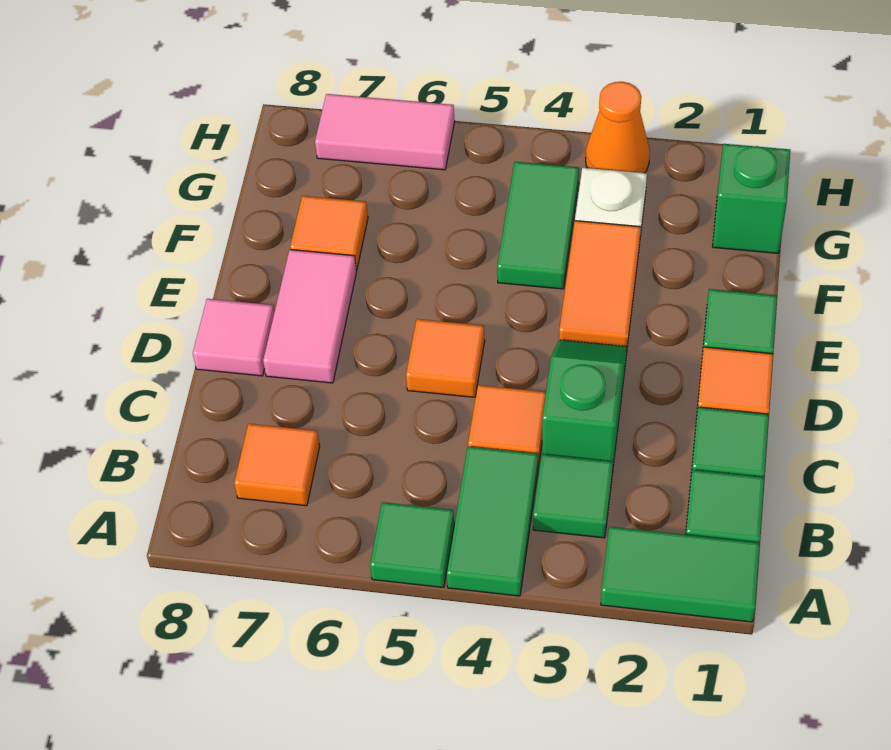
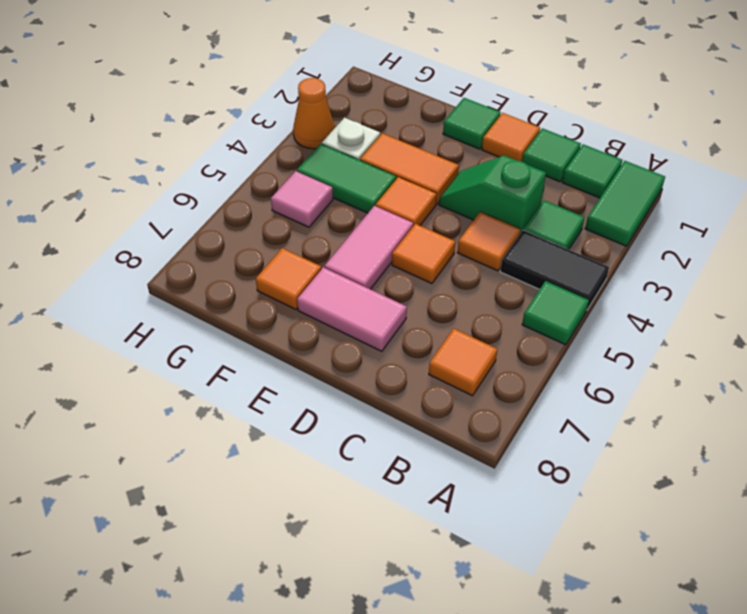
green 1x2 tile [447,446,538,596] -> black 1x2 tile [500,230,609,310]
pink 1x1 tile [193,299,274,376] -> pink 1x1 tile moved to [271,171,333,227]
none -> orange 1x1 tile [376,177,437,226]
green 1x1 brick [713,144,790,253] -> none
pink 1x2 tile [315,94,455,170] -> pink 1x2 tile moved to [325,206,413,289]

